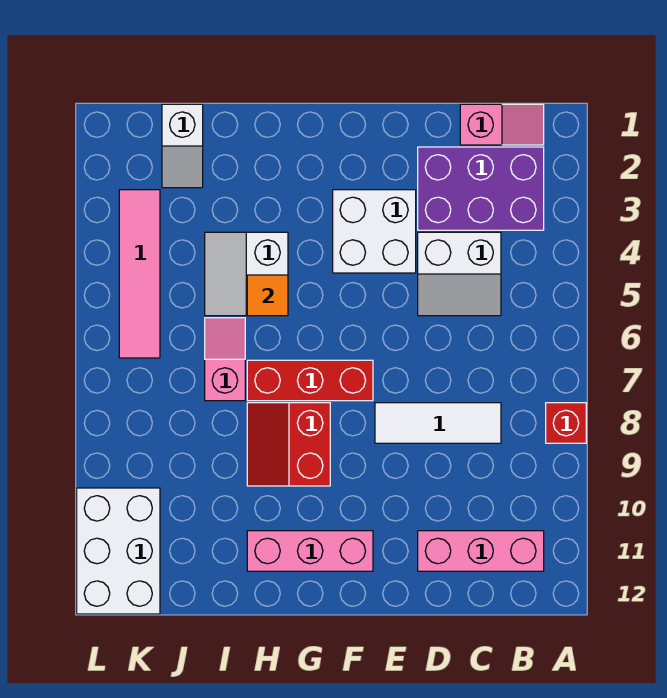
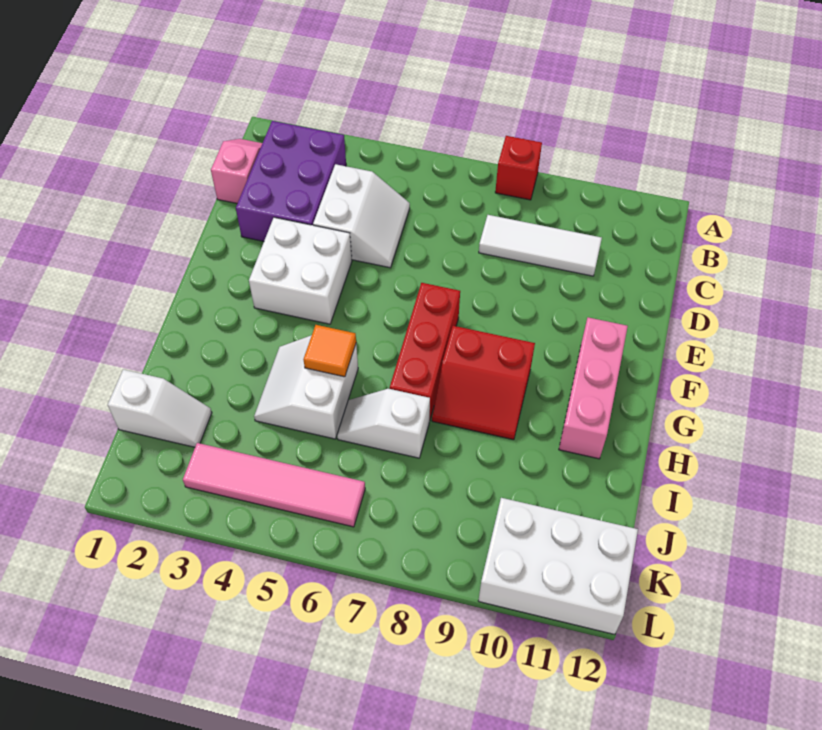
pink 1x3 brick [418,531,544,571] -> none
white 1x3 tile [375,403,501,443] -> white 1x3 tile turned to [479,215,602,276]
white 2x2 slope [205,232,288,316] -> white 2x2 slope turned to [254,335,358,439]
pink 1x2 slope [205,318,245,401] -> white 1x2 slope [337,389,430,458]

